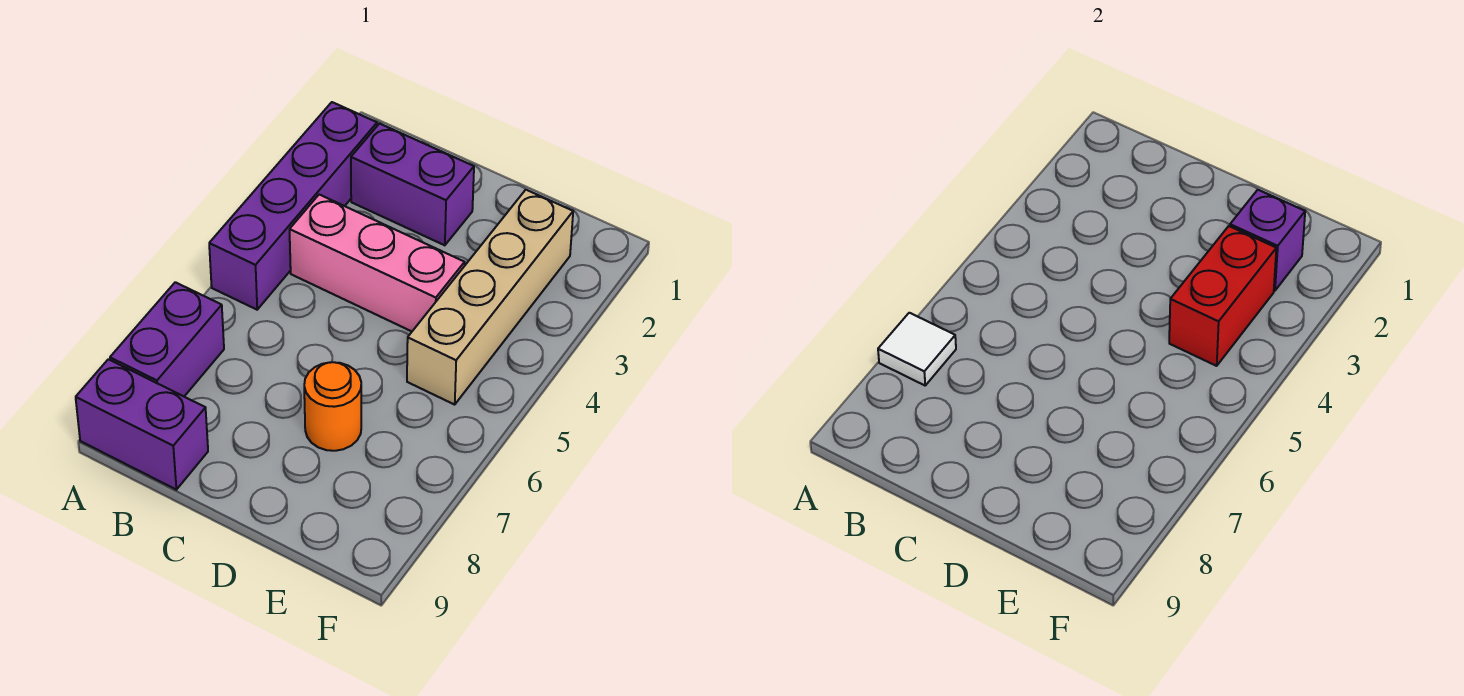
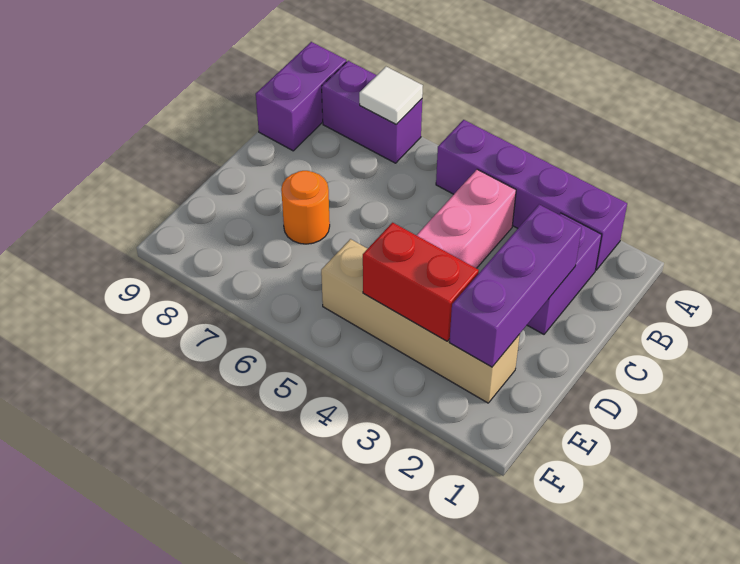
purple 1x1 brick [1230,190,1305,291] -> purple 1x3 brick [450,205,582,367]

